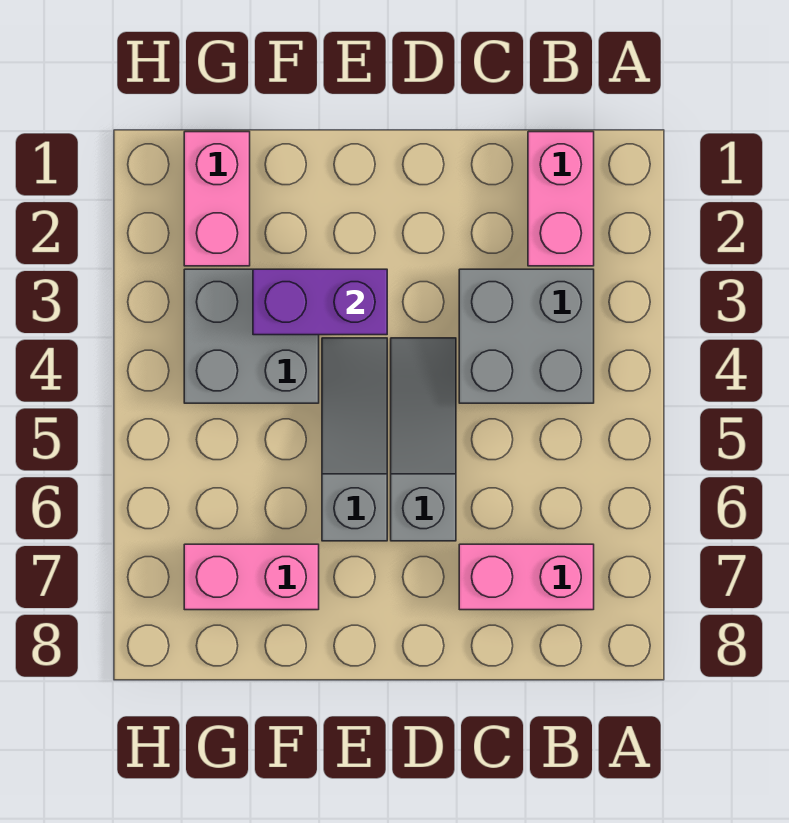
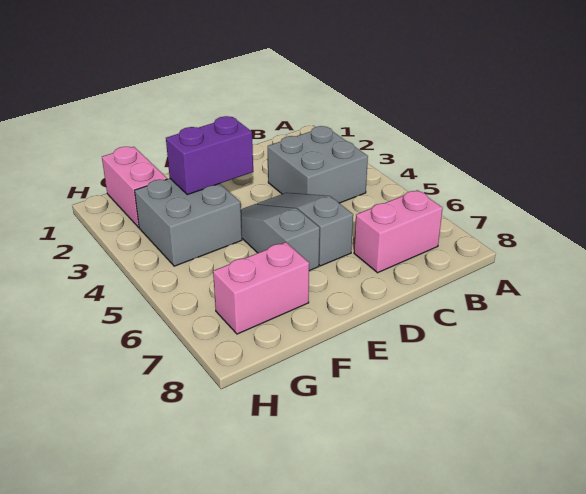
pink 1x2 brick [528,132,594,266] -> none

